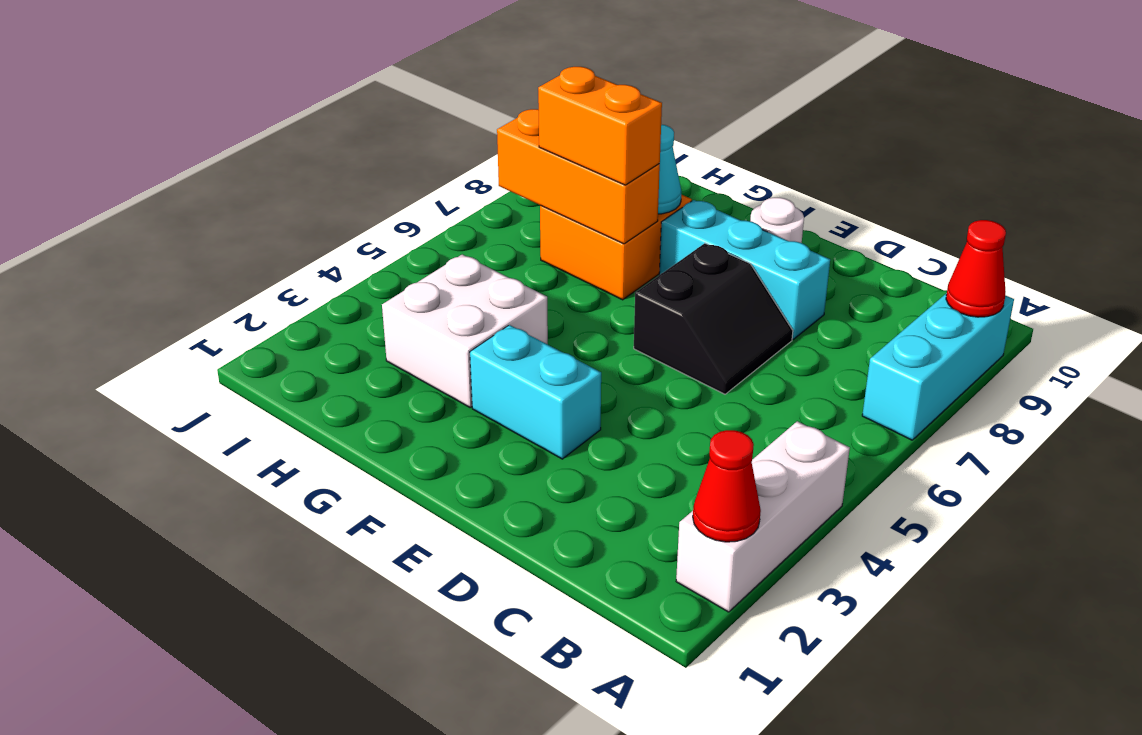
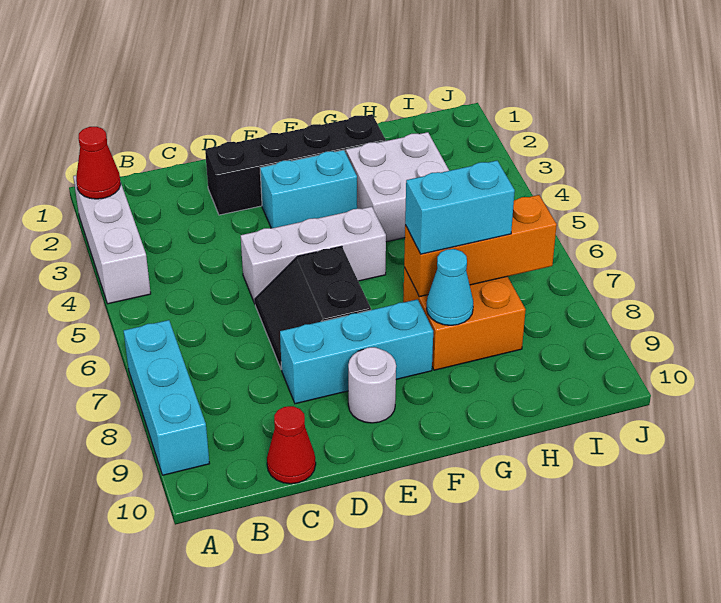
red 1x1 cone [946,220,1006,317] -> red 1x1 cone moved to [267,406,316,484]
none -> black 1x4 brick [205,114,386,215]
none -> white 1x3 brick [241,207,386,303]
orange 1x2 brick [538,67,662,185] -> cyan 1x2 brick [405,161,515,254]

